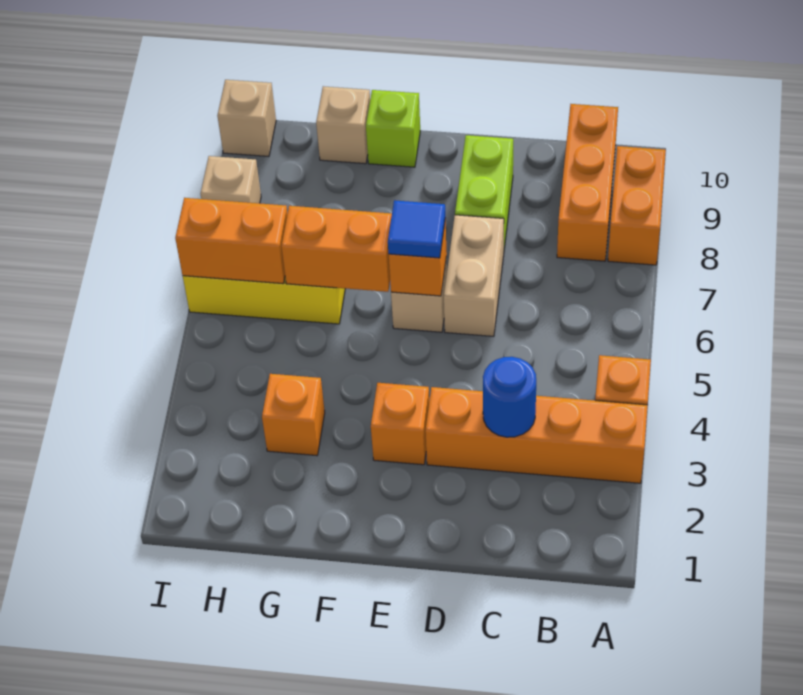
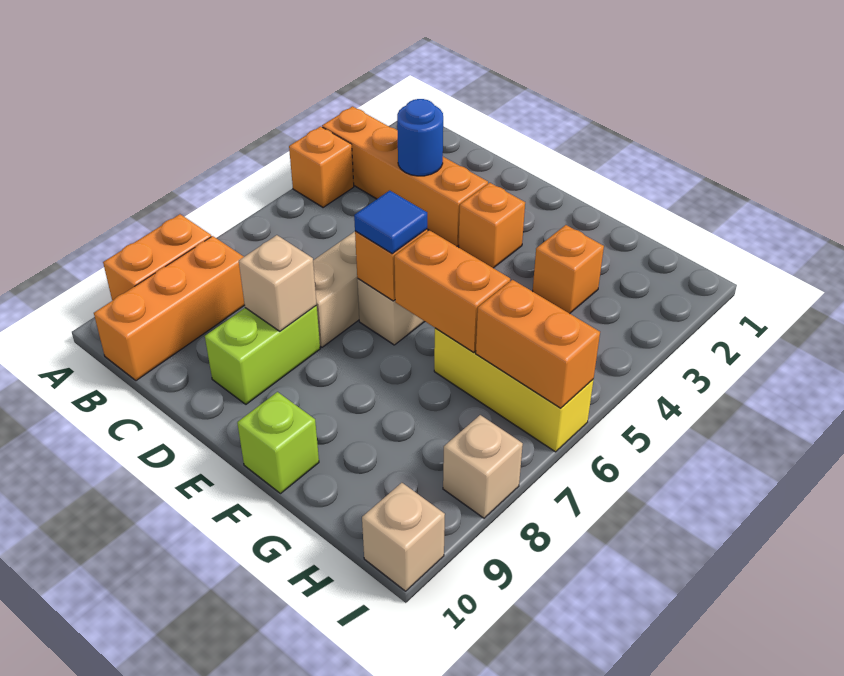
tan 1x1 brick [316,86,370,164] -> tan 1x1 brick moved to [239,235,317,331]

